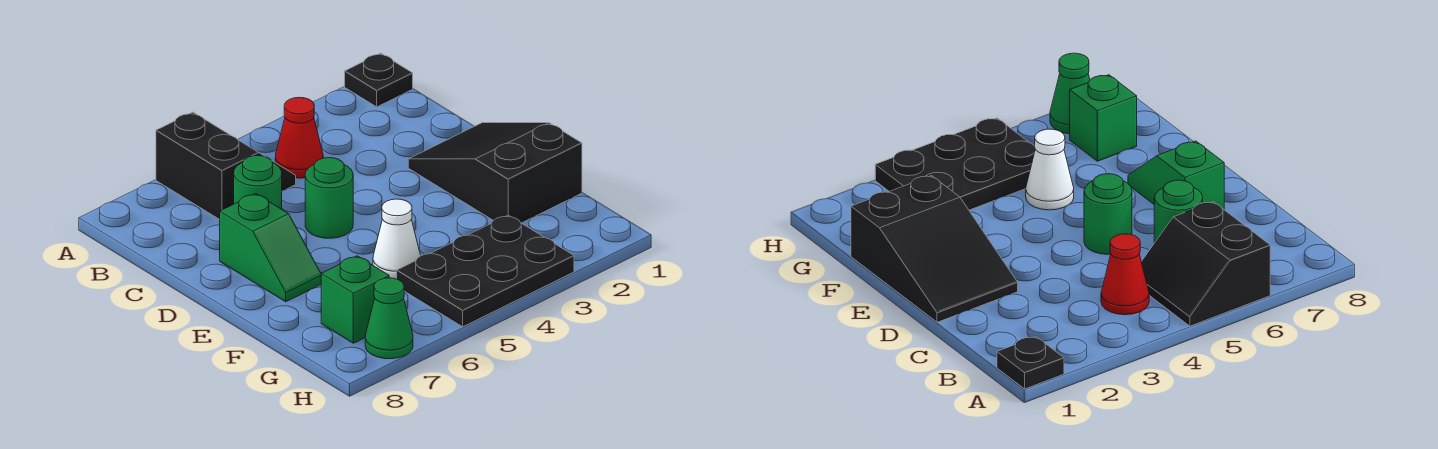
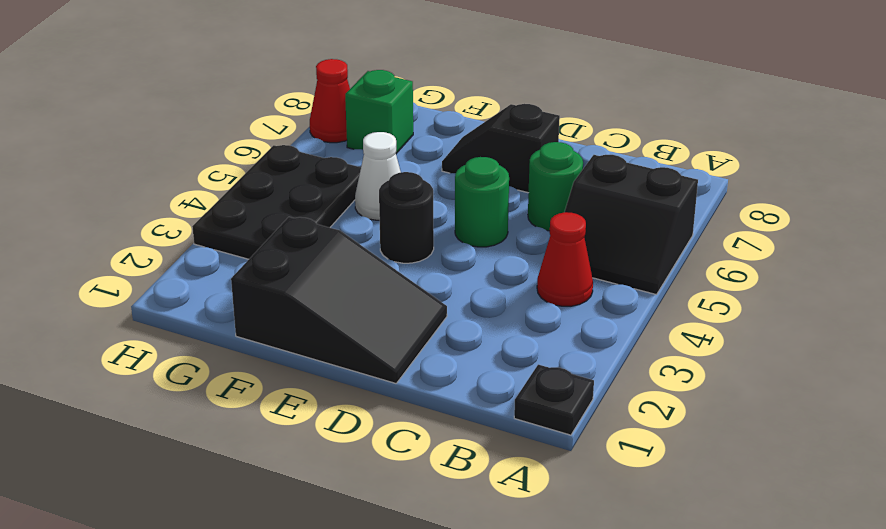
green 1x2 slope [220,194,321,302] -> black 1x2 slope [442,104,560,193]
none -> black 1x1 round brick [379,172,434,263]
green 1x1 cone [365,278,413,359] -> red 1x1 cone [310,59,350,143]

